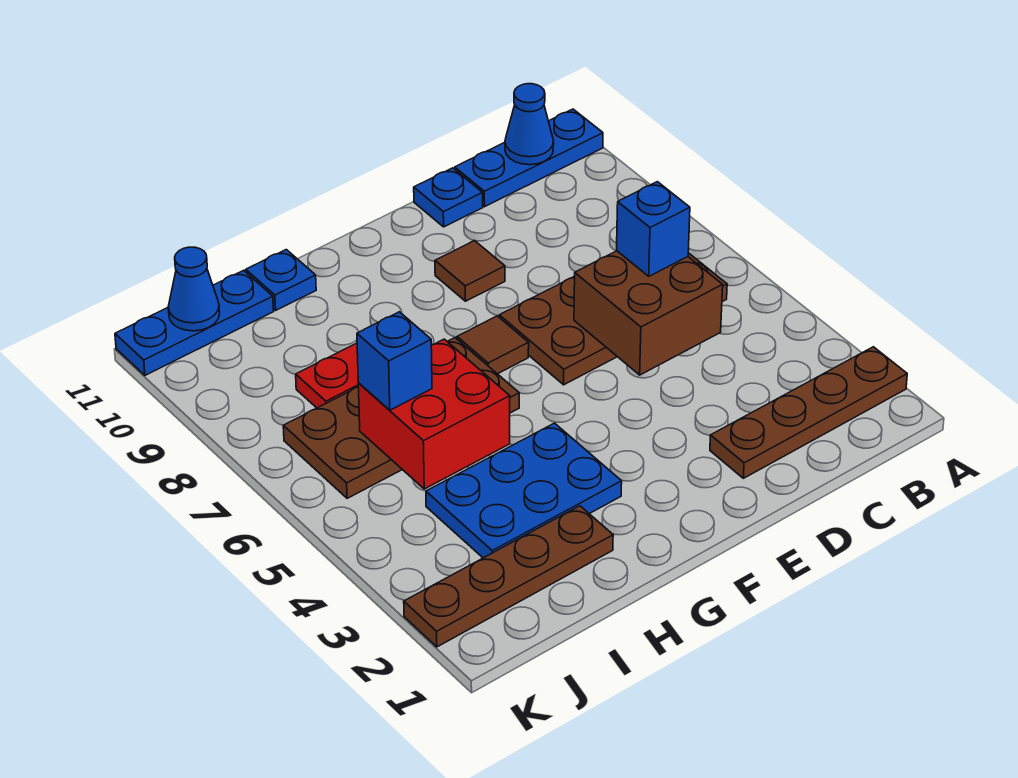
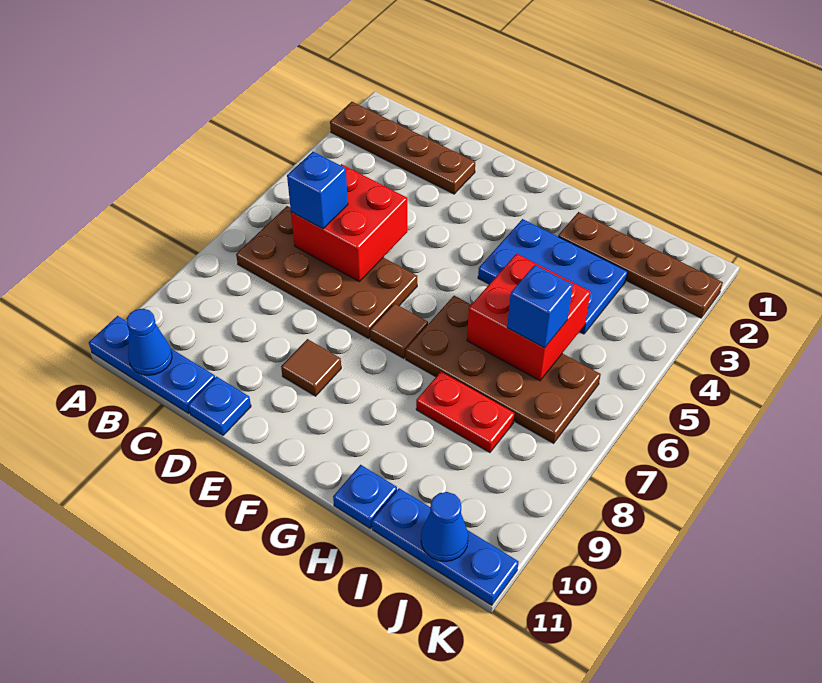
brown 2x2 brick [574,251,723,375] -> red 2x2 brick [291,164,407,281]

